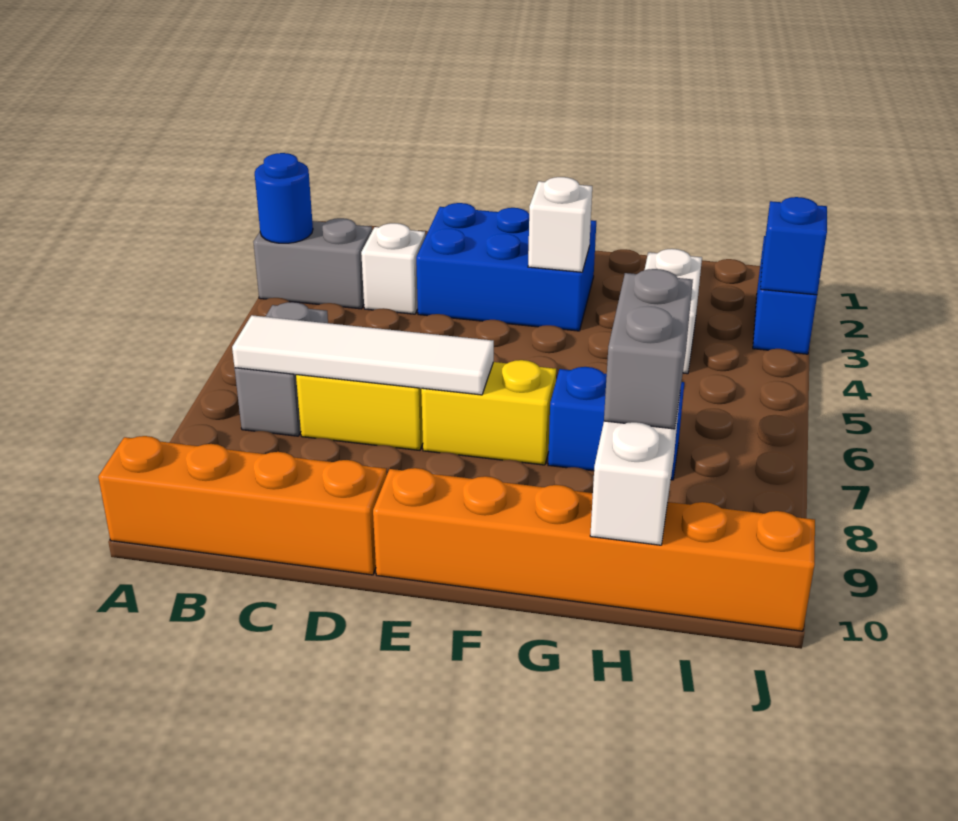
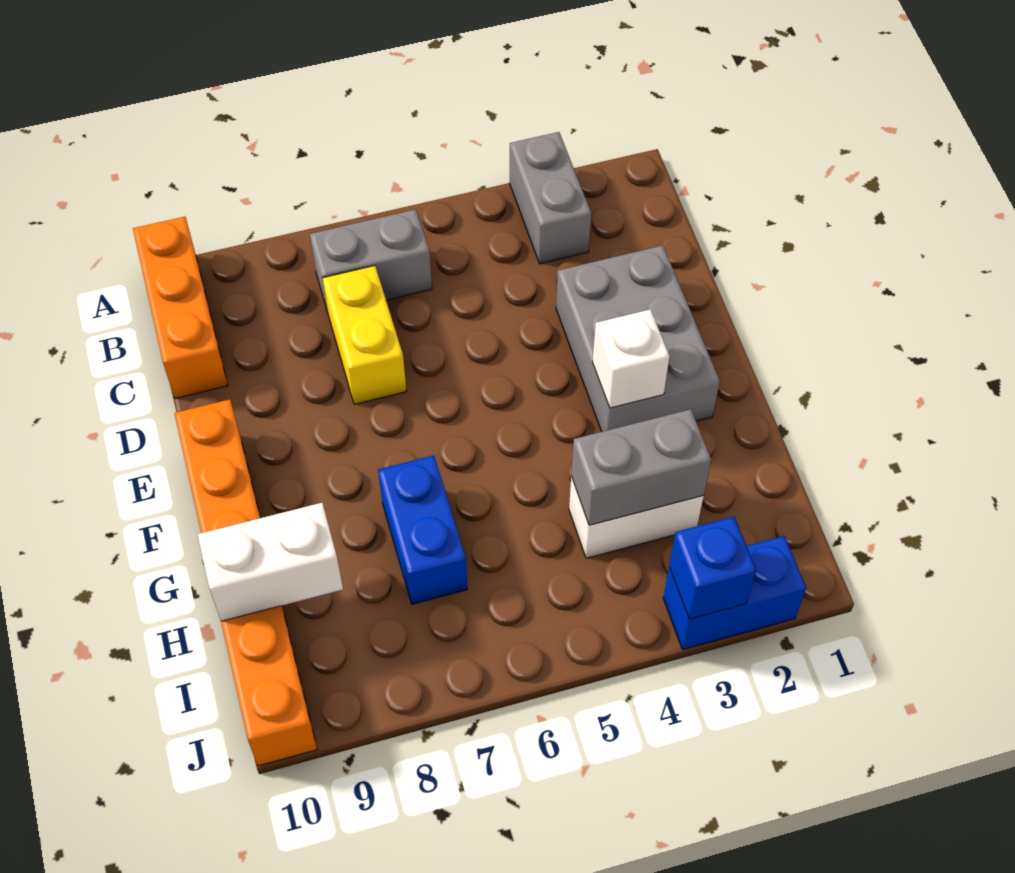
blue 1x1 round brick [255,153,313,243] -> none
orange 1x4 brick [98,436,387,575] -> orange 1x3 brick [133,217,228,399]
white 1x4 tile [232,315,494,395] -> none
white 1x1 brick [361,223,426,314] -> none
blue 2x3 brick [416,203,596,331] -> grey 2x3 brick [556,245,720,432]
yellow 1x2 brick [421,360,556,465] -> none
grey 1x2 brick [604,269,693,429] -> grey 1x2 brick moved to [571,409,711,525]

